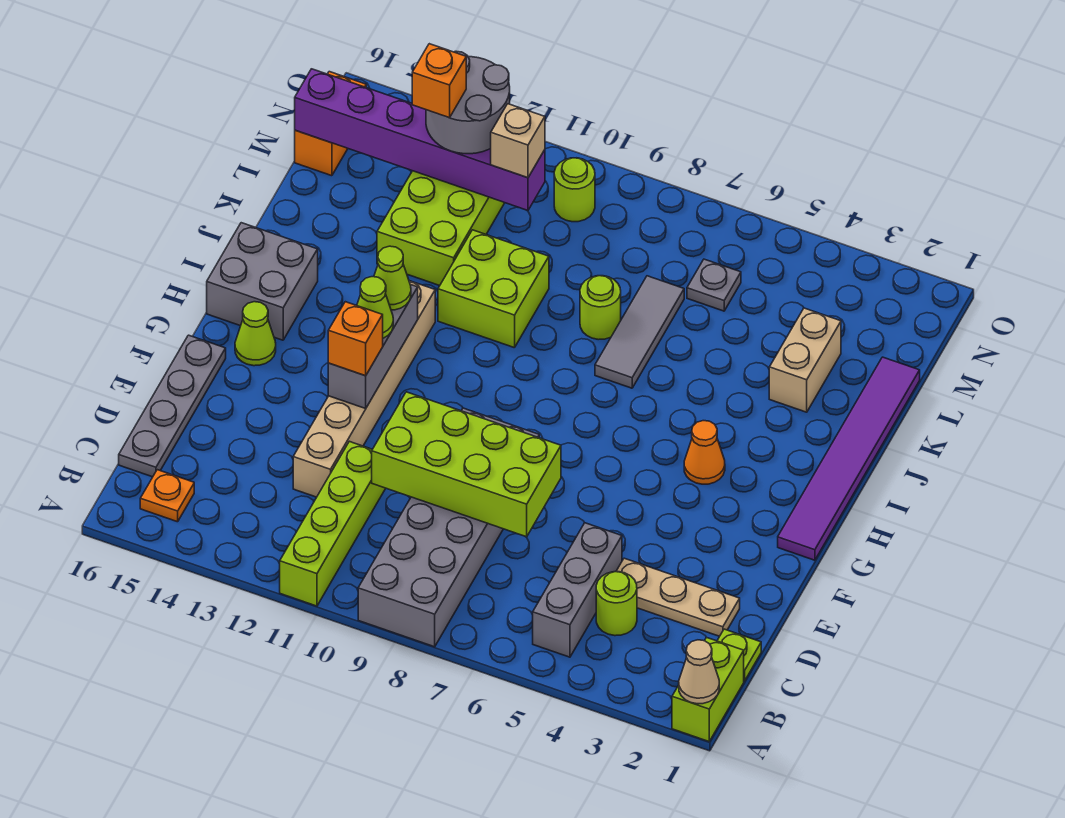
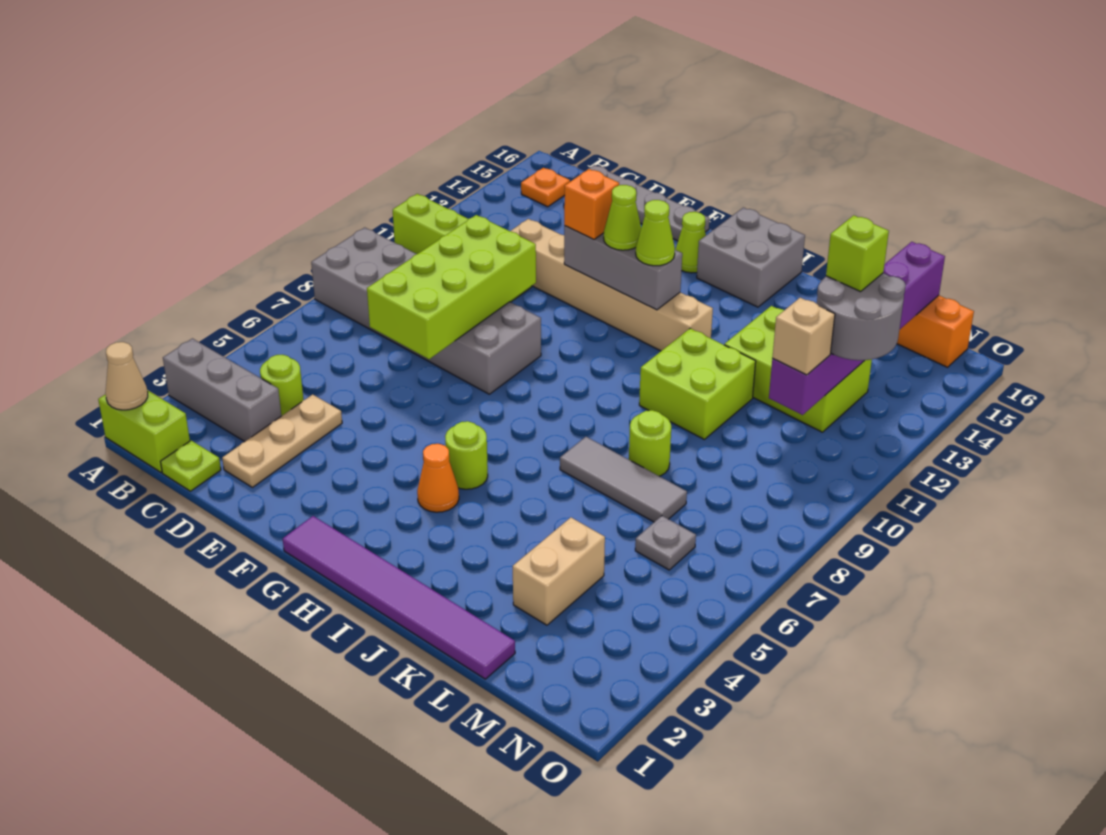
grey 1x3 brick [533,523,622,657] -> grey 1x3 brick moved to [163,338,281,442]
tan 1x2 brick [769,308,841,412] -> tan 1x2 brick turned to [513,518,605,625]
orange 1x1 brick [412,44,466,118] -> lime 1x1 brick [826,215,889,292]
lime 1x1 round brick [554,158,595,222] -> lime 1x1 round brick moved to [445,421,488,489]

